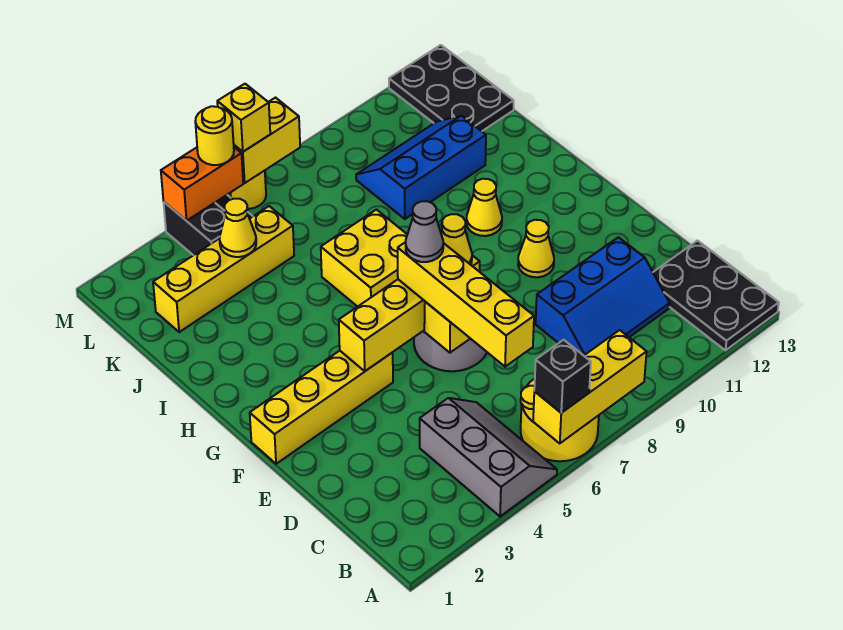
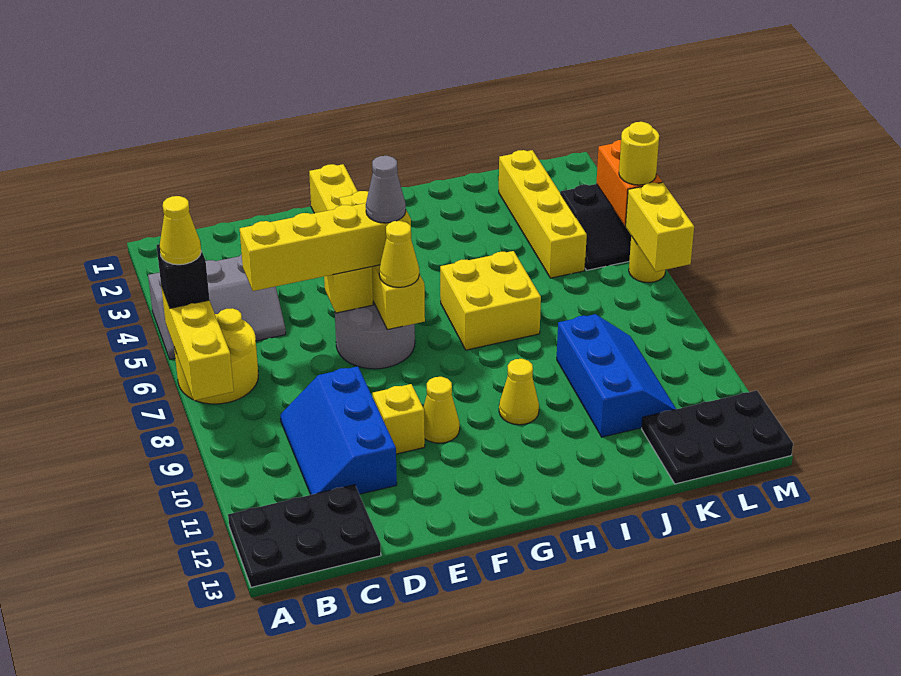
yellow 1x1 cone [220,199,256,257] -> yellow 1x1 cone moved to [160,196,201,265]
yellow 1x1 brick [217,84,270,152] -> yellow 1x1 brick moved to [373,384,425,454]

